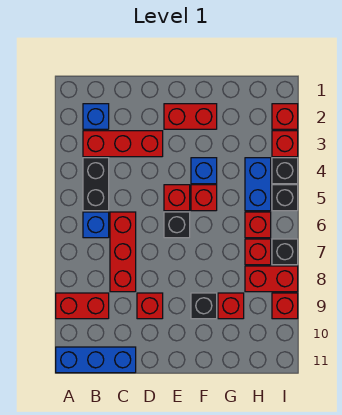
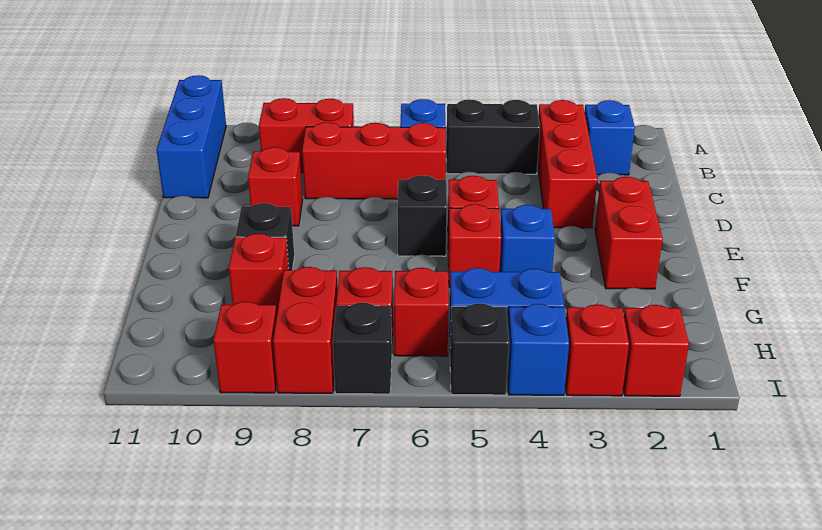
red 1x2 brick [56,293,109,319] -> red 1x2 brick turned to [259,98,354,173]
black 1x1 brick [272,158,298,184] -> blue 1x1 brick [507,304,569,395]

